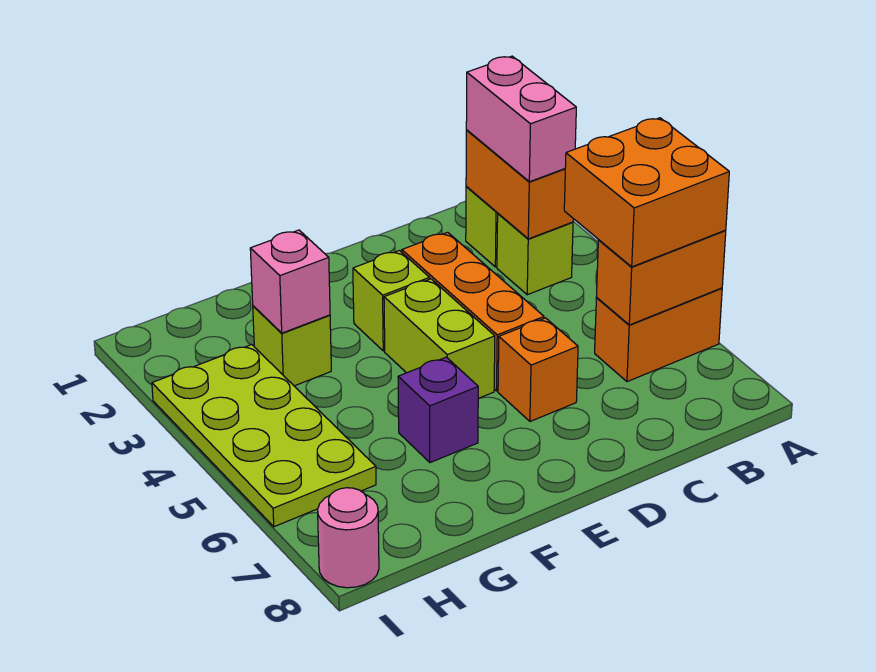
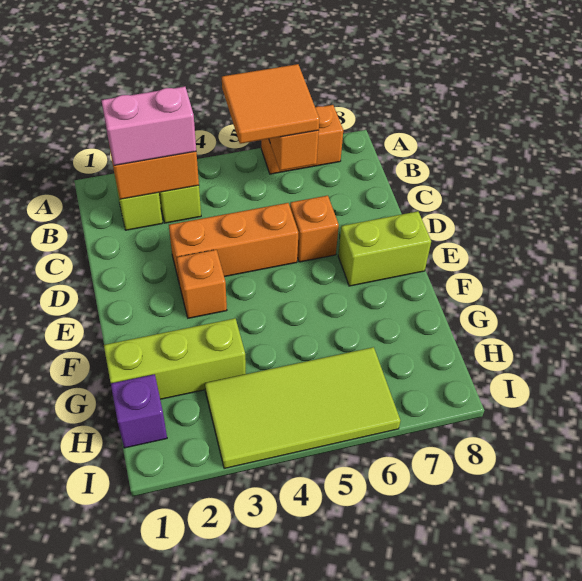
orange 2x2 brick [564,118,729,267] -> orange 2x2 tile [222,64,319,144]
orange 1x2 brick [595,288,722,382] -> orange 1x2 brick turned to [261,105,343,174]
lime 1x1 brick [353,251,430,351] -> orange 1x1 brick [177,250,227,318]
lime 1x2 brick [384,279,495,398] -> lime 1x2 brick moved to [338,211,431,286]
purple 1x1 brick [398,357,478,463] -> purple 1x1 brick moved to [111,374,167,448]
lime 1x1 brick [253,306,331,386] -> lime 1x3 brick [104,318,246,399]
pink 1x1 brick [250,230,330,333] -> none
lime 2x4 plate [152,345,376,527] -> lime 2x4 tile [205,347,400,469]
pink 1x1 round brick [318,488,379,588] -> none

